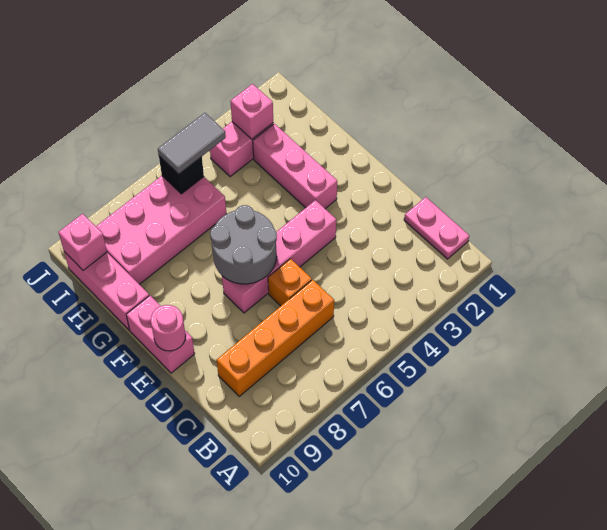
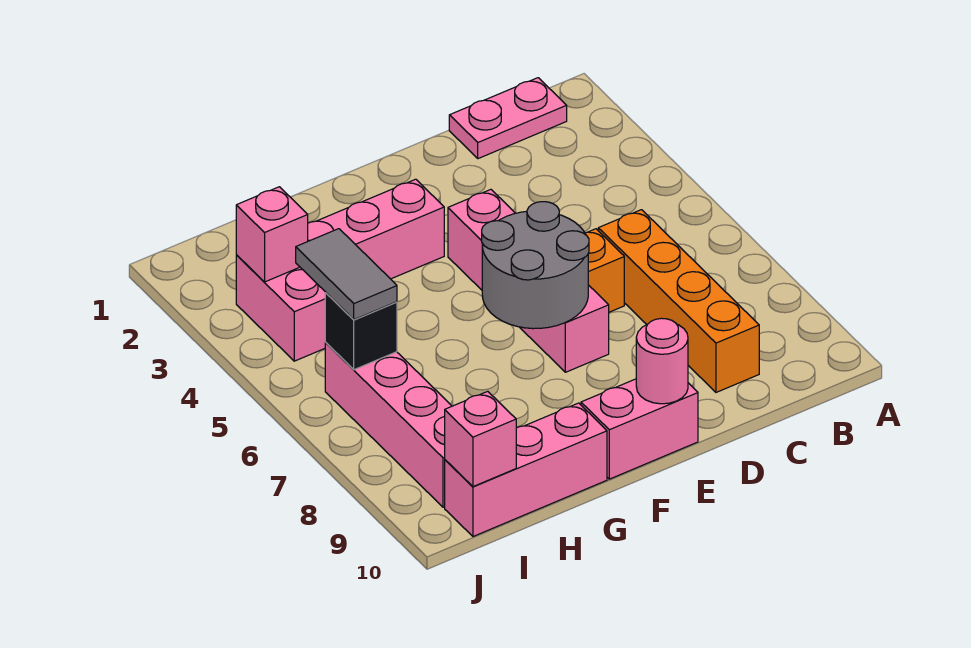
pink 2x4 brick [96,176,226,284] -> pink 1x4 brick [325,343,452,507]

